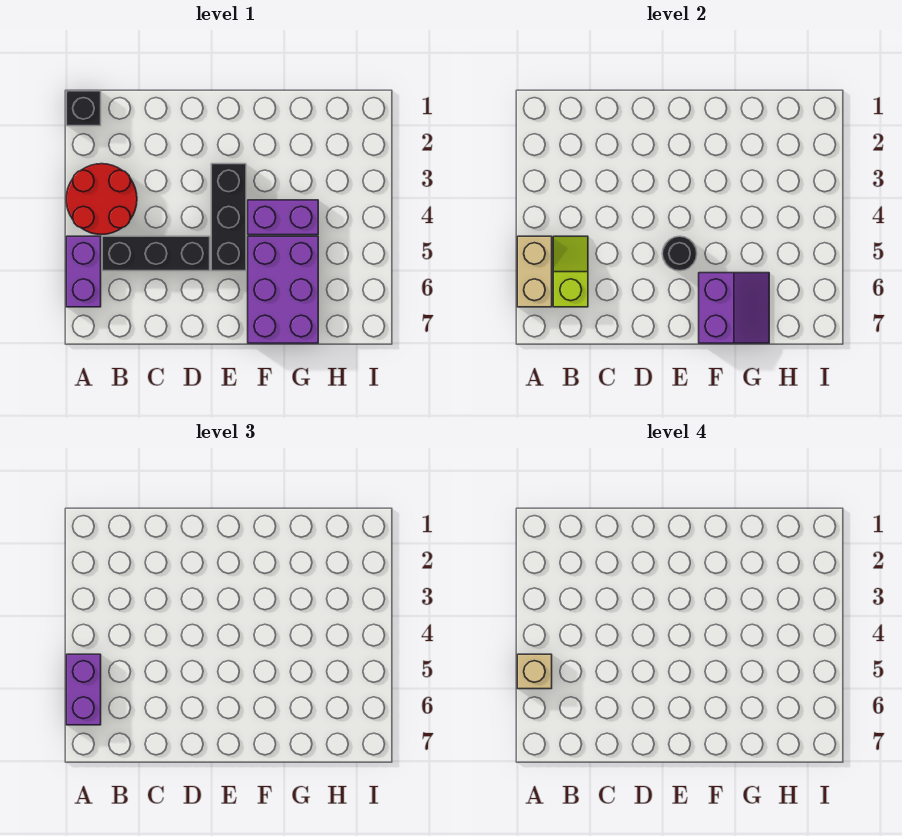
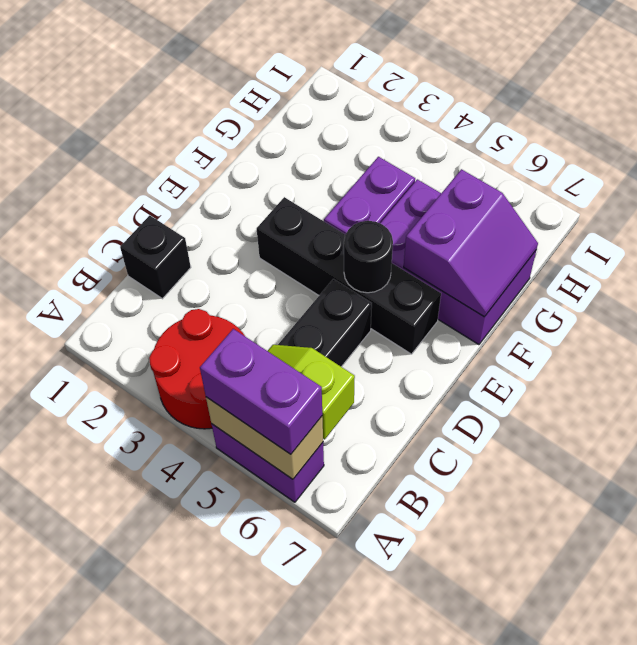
black 1x1 brick [66,91,101,126] -> black 1x1 brick moved to [120,215,191,299]
tan 1x1 brick [517,654,552,689] -> none
black 1x3 brick [211,164,246,271] -> black 1x4 brick [257,197,441,354]
purple 2x2 slope [699,273,769,343] -> purple 2x2 slope turned to [404,169,538,317]

